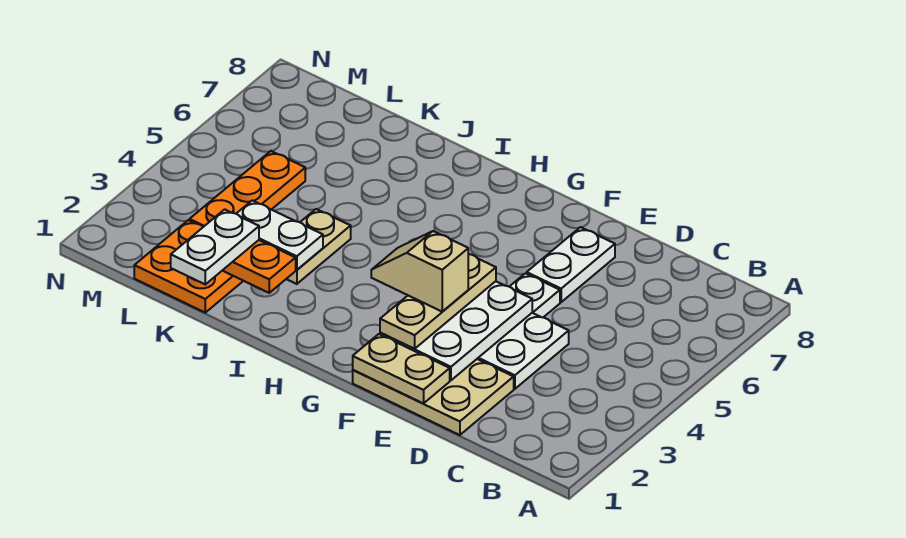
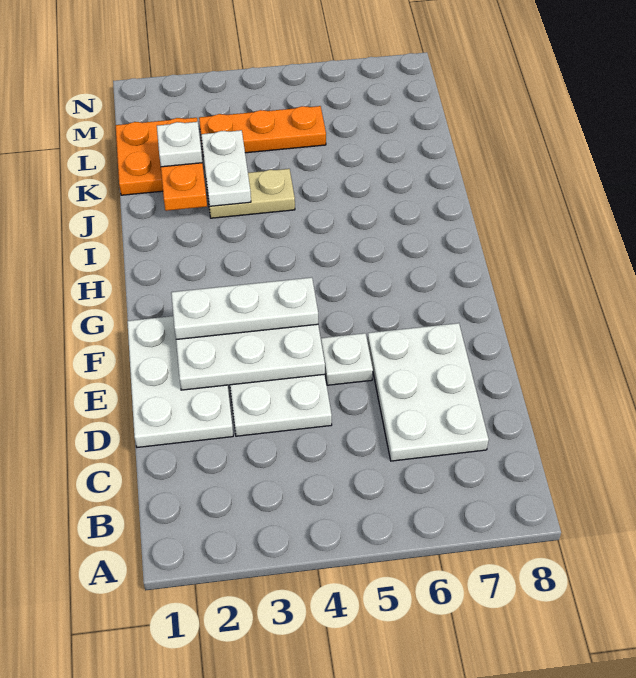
tan 2x3 plate [353,359,514,435] -> white 2x3 plate [127,316,233,447]
tan 1x2 plate [353,334,450,404] -> none
white 1x2 plate [526,227,615,302] -> white 2x3 plate [368,323,489,461]
tan 1x3 plate [380,254,496,349] -> white 1x3 plate [171,277,318,339]
tan 1x2 slope [371,231,468,312] -> none
white 1x2 plate [171,209,259,284] -> white 1x1 plate [157,122,202,167]

